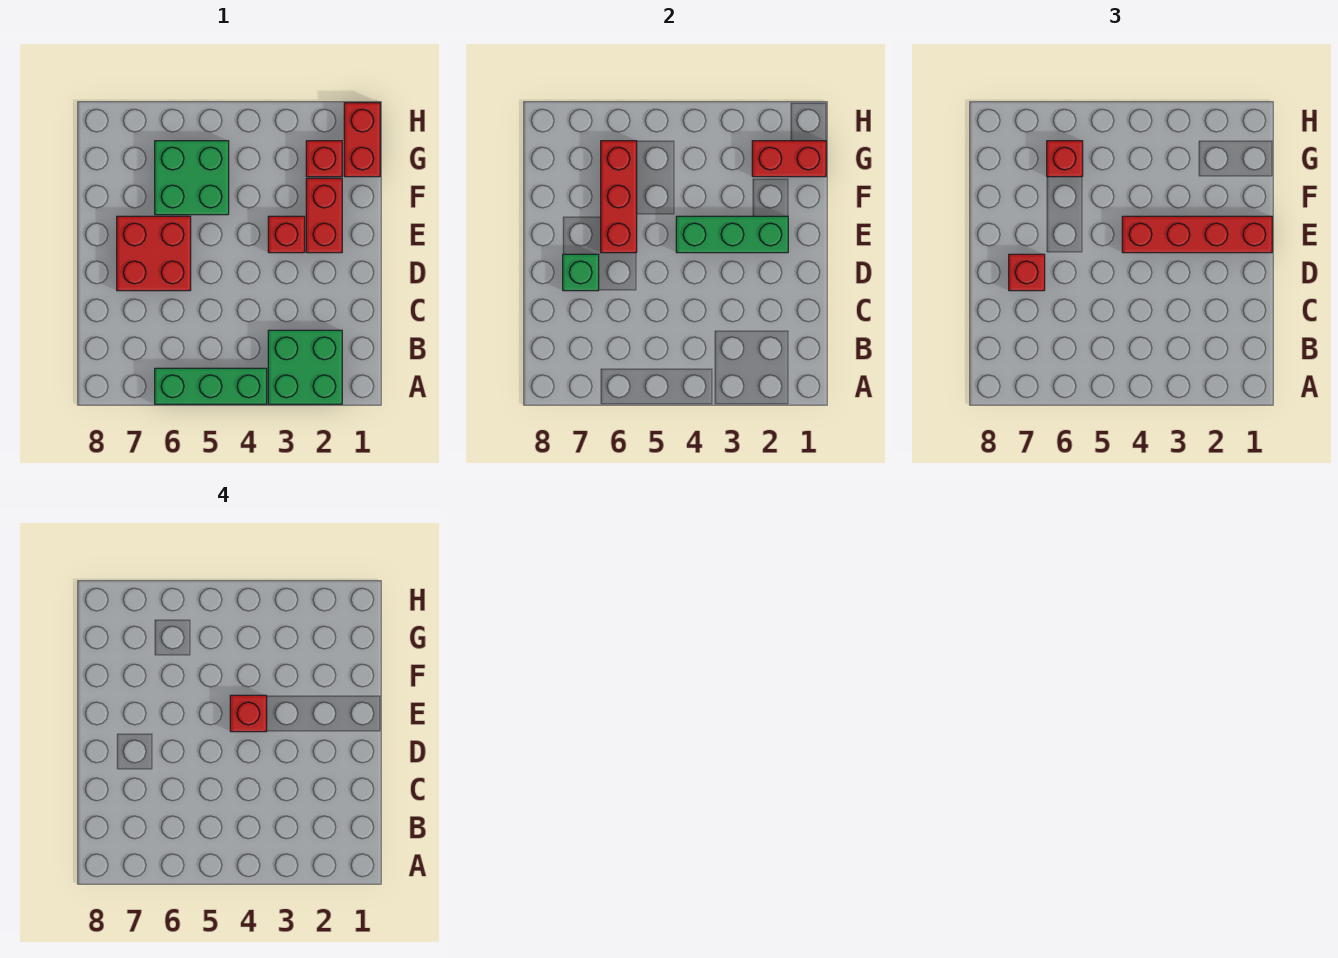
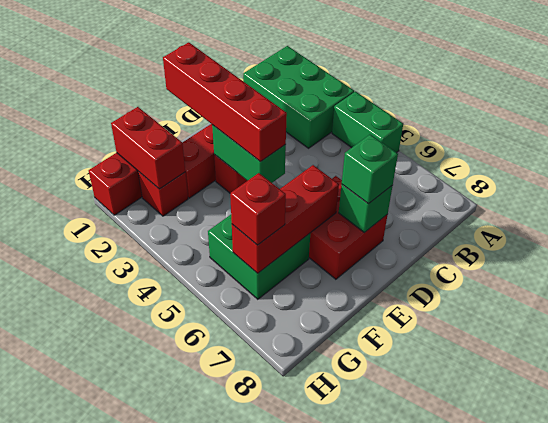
green 2x2 brick [268,330,342,404] -> green 2x3 brick [243,46,354,148]
green 1x3 brick [155,368,267,404] -> green 1x2 brick [332,92,403,153]
red 1x1 brick [1009,254,1045,291] -> green 1x1 brick [342,135,398,204]
green 1x3 brick [676,216,788,253] -> green 1x2 brick [212,125,286,183]
red 1x1 brick [230,695,267,732] -> none

